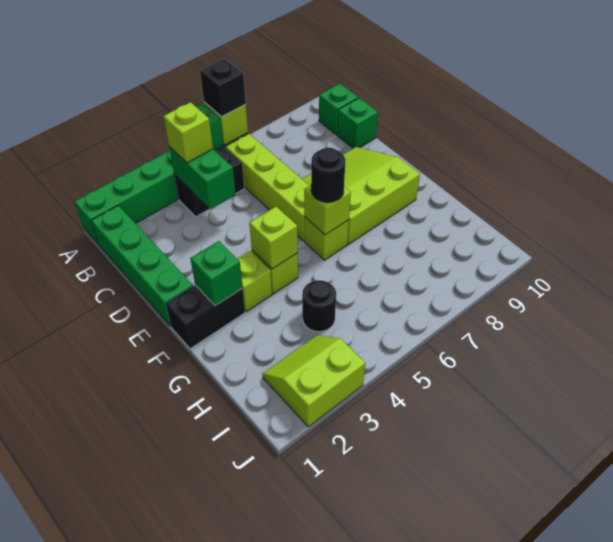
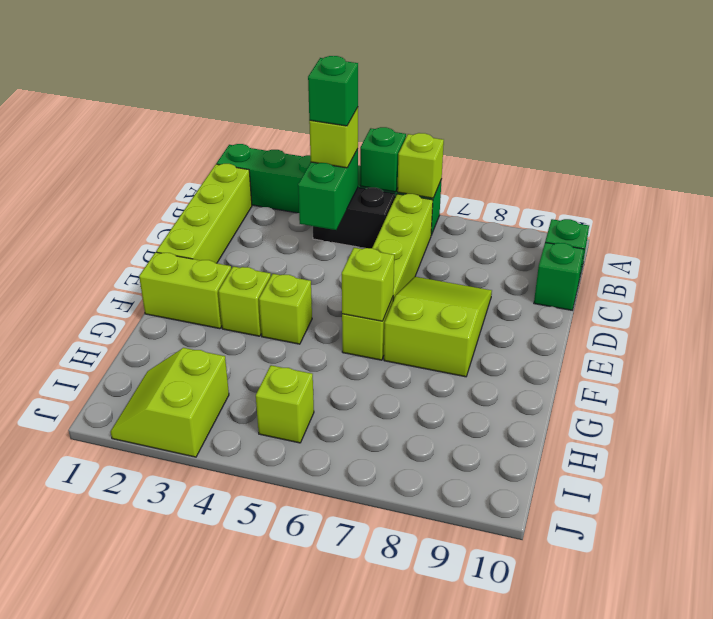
black 1x1 brick [200,59,246,117] -> none
green 1x4 brick [91,205,193,326] -> lime 1x4 brick [156,164,252,263]
lime 3x3 slope [302,147,420,244] -> lime 2x3 slope [384,277,492,377]
black 1x2 brick [166,285,245,349] -> lime 1x2 brick [139,252,231,329]
green 1x1 brick [190,241,243,306] -> green 1x1 brick moved to [308,56,358,126]
lime 1x1 brick [249,207,298,269] -> lime 1x1 brick moved to [256,365,314,443]
black 1x1 round brick [311,147,346,202] -> none
black 1x1 round brick [302,280,336,332] -> none
lime 2x2 slope [262,335,365,427] -> lime 2x2 slope turned to [111,348,229,457]

